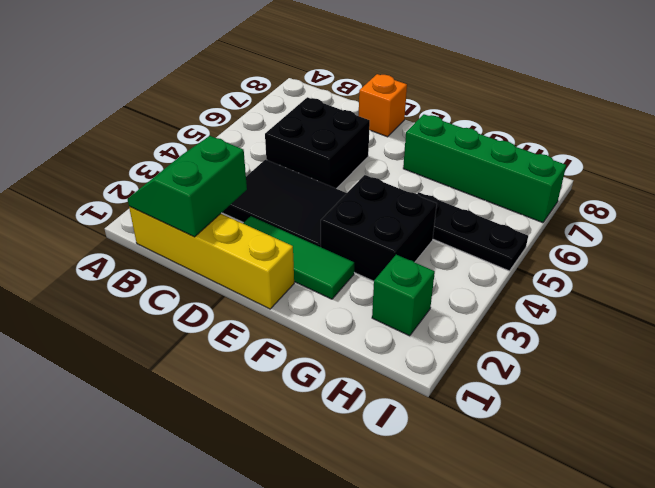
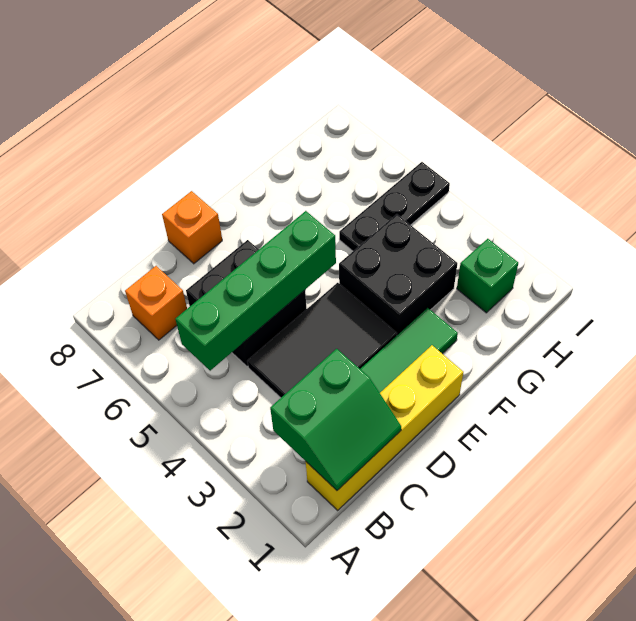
green 2x2 slope [128,136,247,237] -> green 2x2 slope turned to [270,349,401,490]
none -> orange 1x1 brick [125,266,187,340]
green 1x4 brick [403,114,566,223] -> green 1x4 brick moved to [175,211,336,371]

